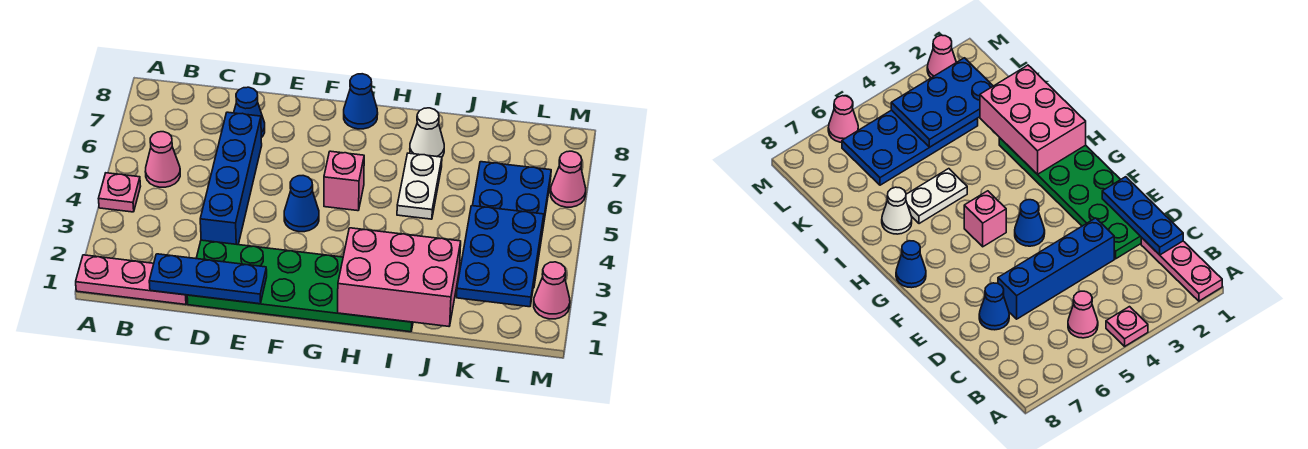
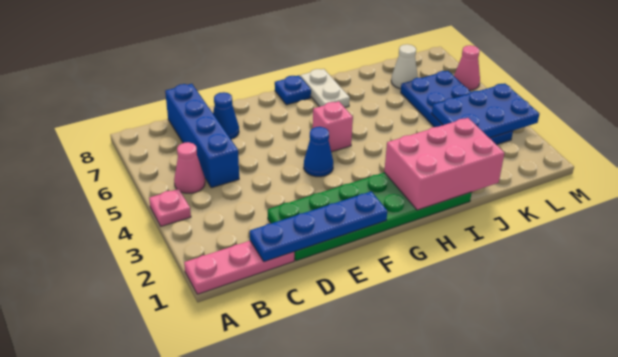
blue 1x3 plate [149,254,267,304] -> blue 1x4 plate [250,191,387,262]
blue 1x4 brick [200,112,262,245] -> blue 1x4 brick moved to [165,84,239,188]
blue 1x1 cone [344,74,378,129] -> blue 1x1 plate [275,75,311,105]
white 1x2 plate [397,153,442,219] -> white 1x2 plate moved to [300,69,350,107]
white 1x1 cone [410,108,444,157] -> white 1x1 cone moved to [391,44,418,89]
blue 2x3 plate [457,206,544,307] -> blue 2x3 plate turned to [432,83,539,138]
pink 1x1 cone [534,262,570,319] -> none

